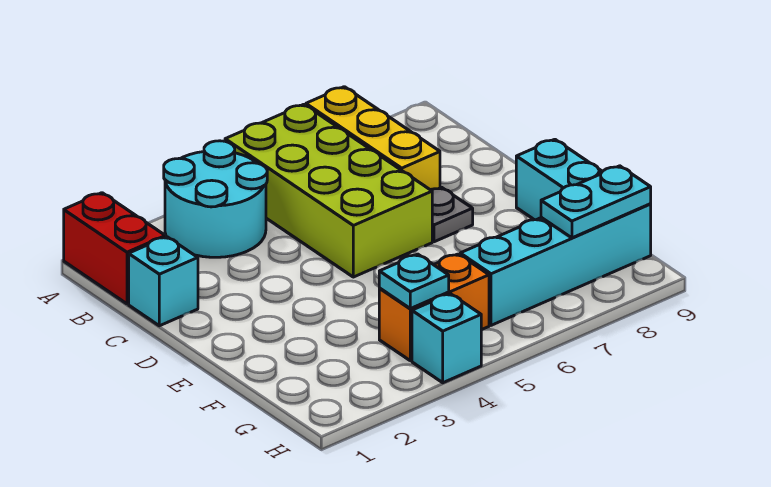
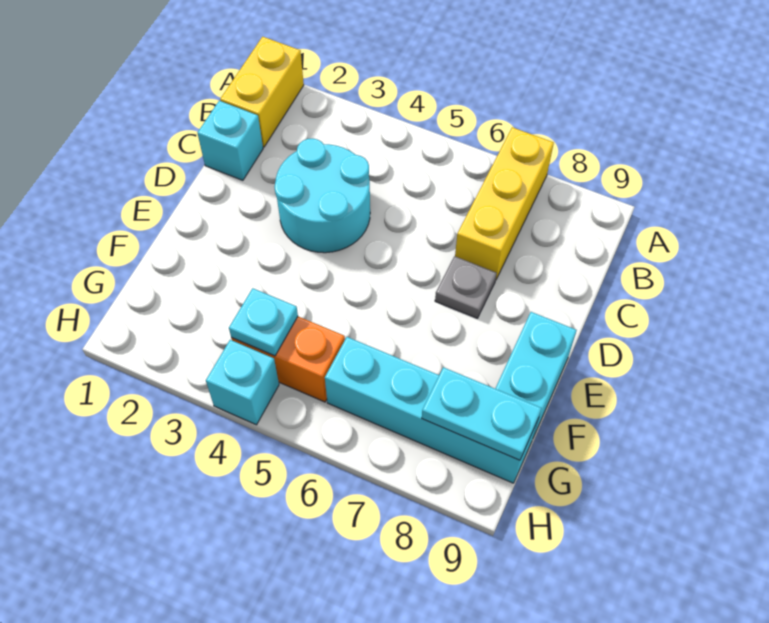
red 1x2 brick [64,193,165,304] -> yellow 1x2 brick [220,37,304,147]
cyan 2x2 round brick [164,141,267,257] -> cyan 2x2 round brick moved to [274,139,370,253]
lime 2x4 brick [225,104,432,277] -> none

